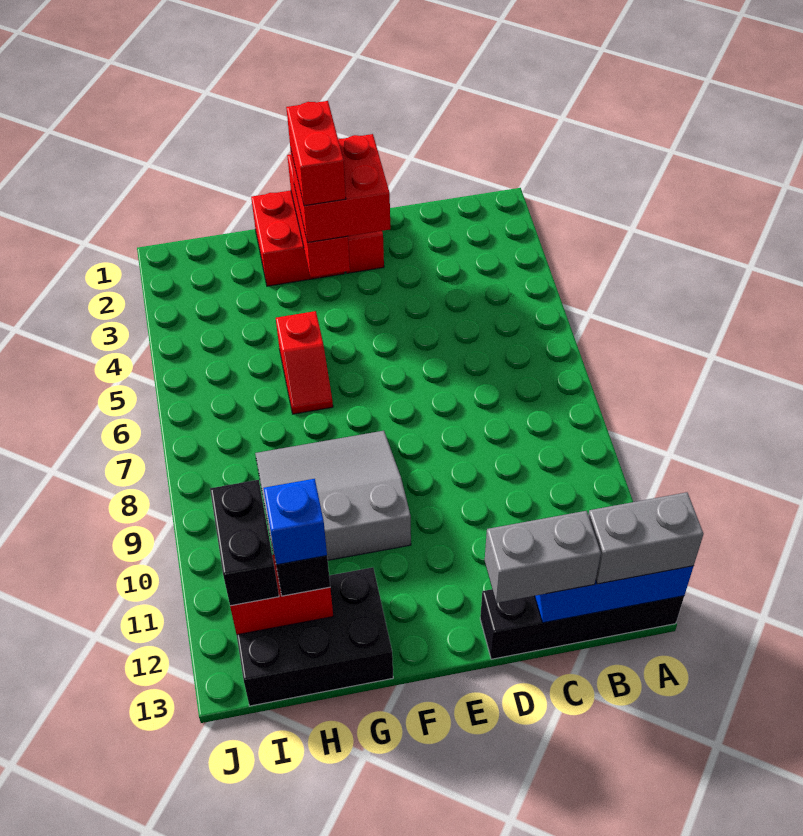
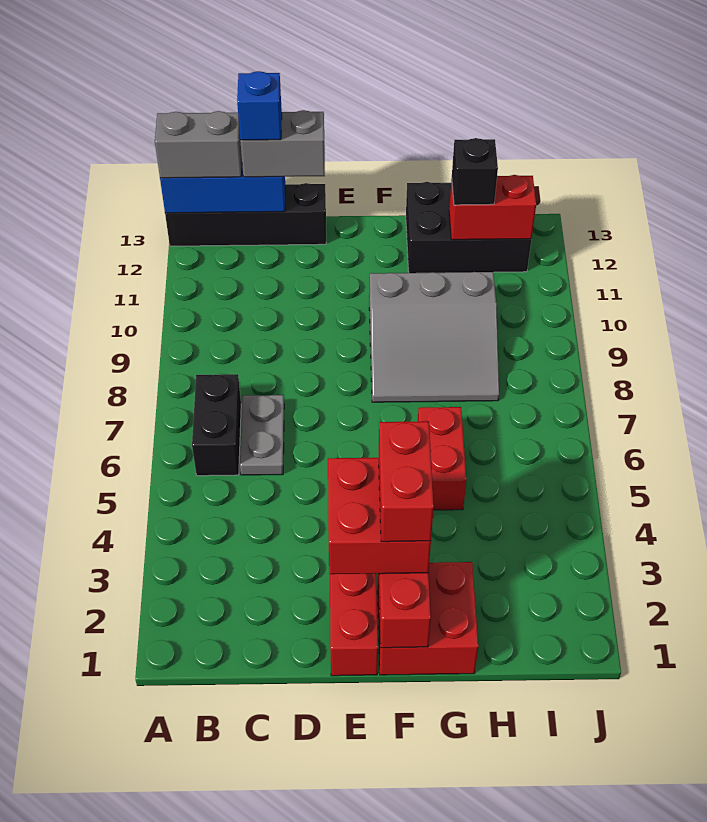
none -> grey 1x2 plate [240,395,284,475]
red 1x2 slope [276,311,333,414] -> red 1x2 brick [418,407,466,510]
blue 1x1 brick [264,479,327,565] -> blue 1x1 brick moved to [237,71,282,140]
black 1x2 brick [210,480,279,606] -> black 1x2 brick moved to [192,374,241,476]

